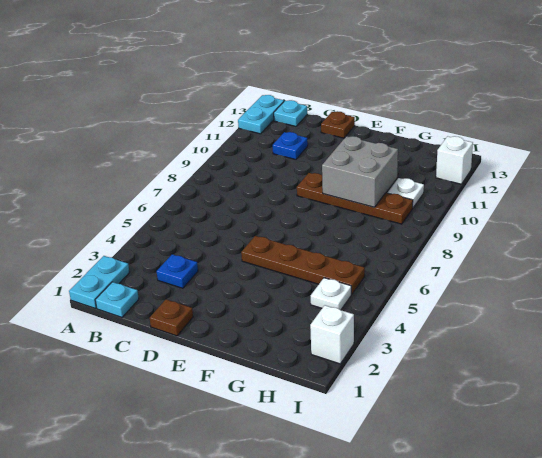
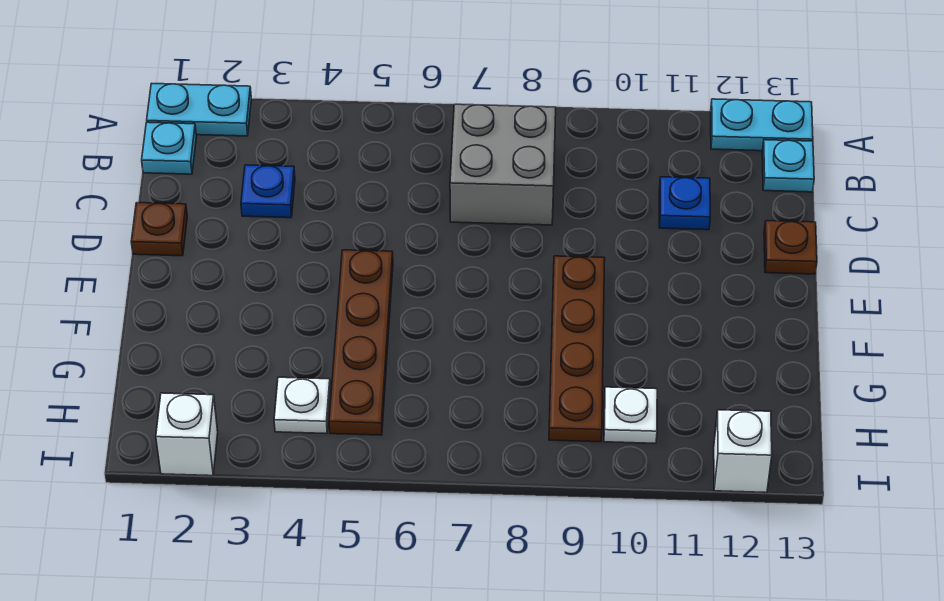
grey 2x2 brick [322,136,398,207] -> grey 2x2 brick moved to [450,104,556,225]

